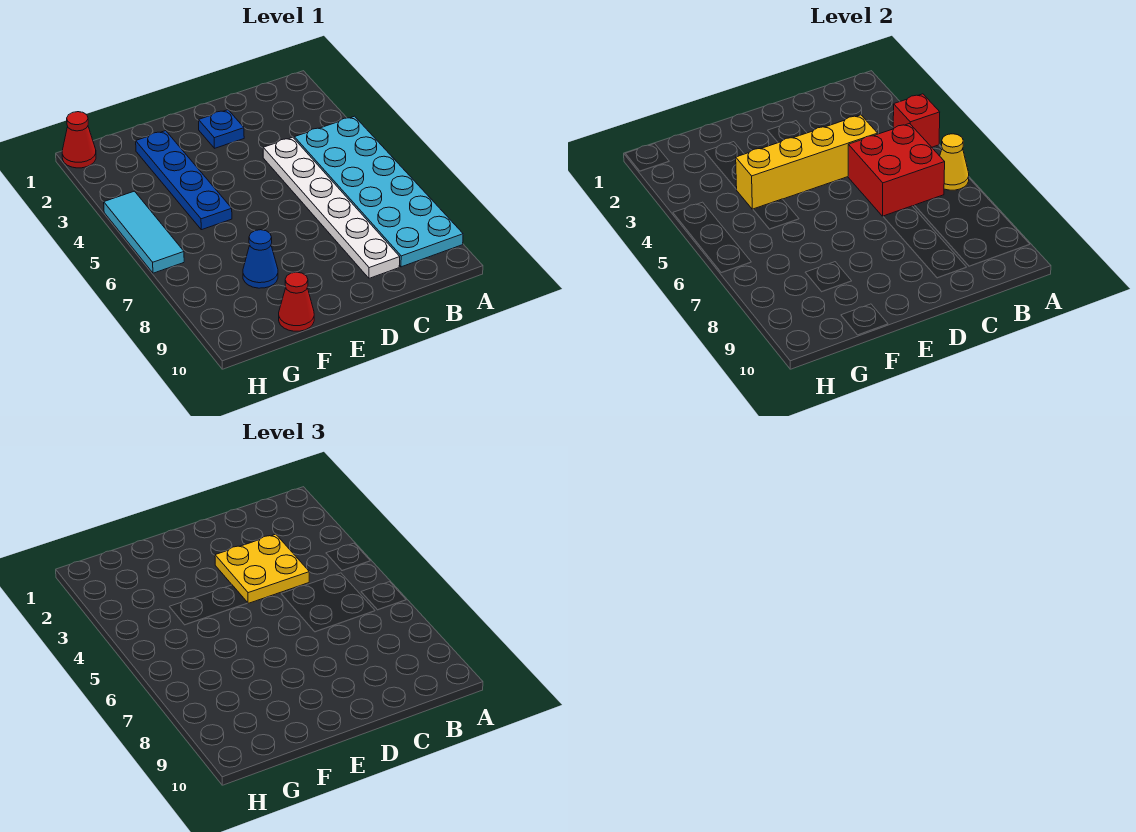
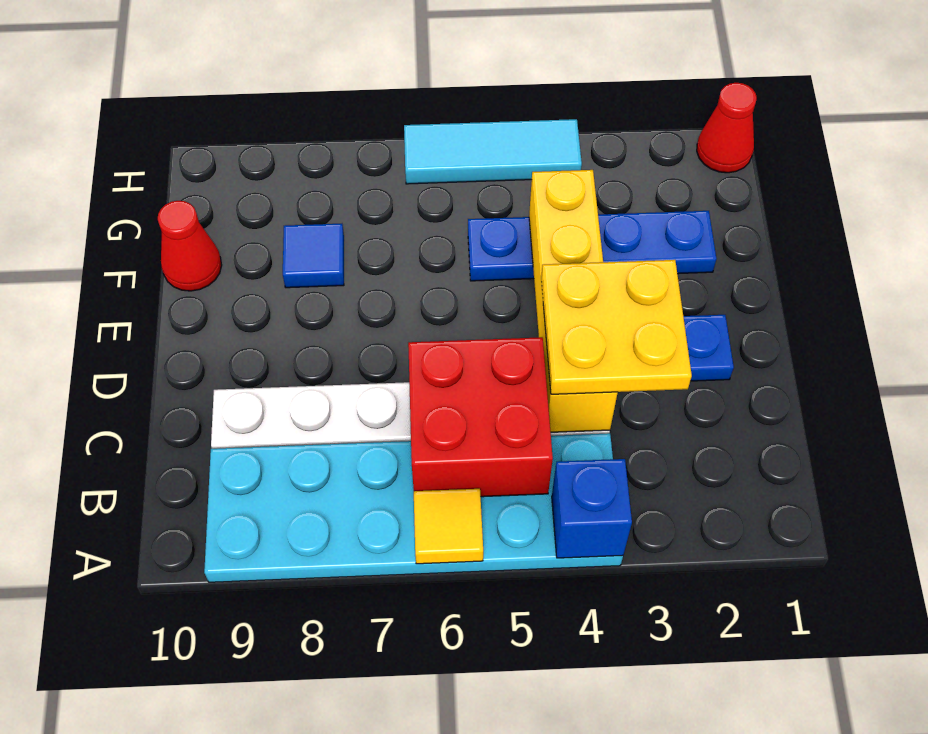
red 1x1 brick [893,94,940,147] -> blue 1x1 brick [552,459,632,558]
yellow 1x1 cone [940,134,969,190] -> yellow 1x1 tile [414,489,483,564]
blue 1x1 cone [243,230,278,288] -> blue 1x1 tile [283,224,344,288]

